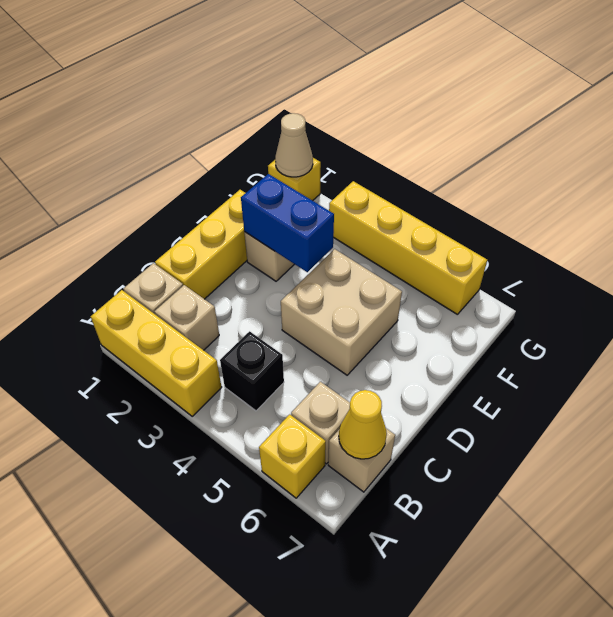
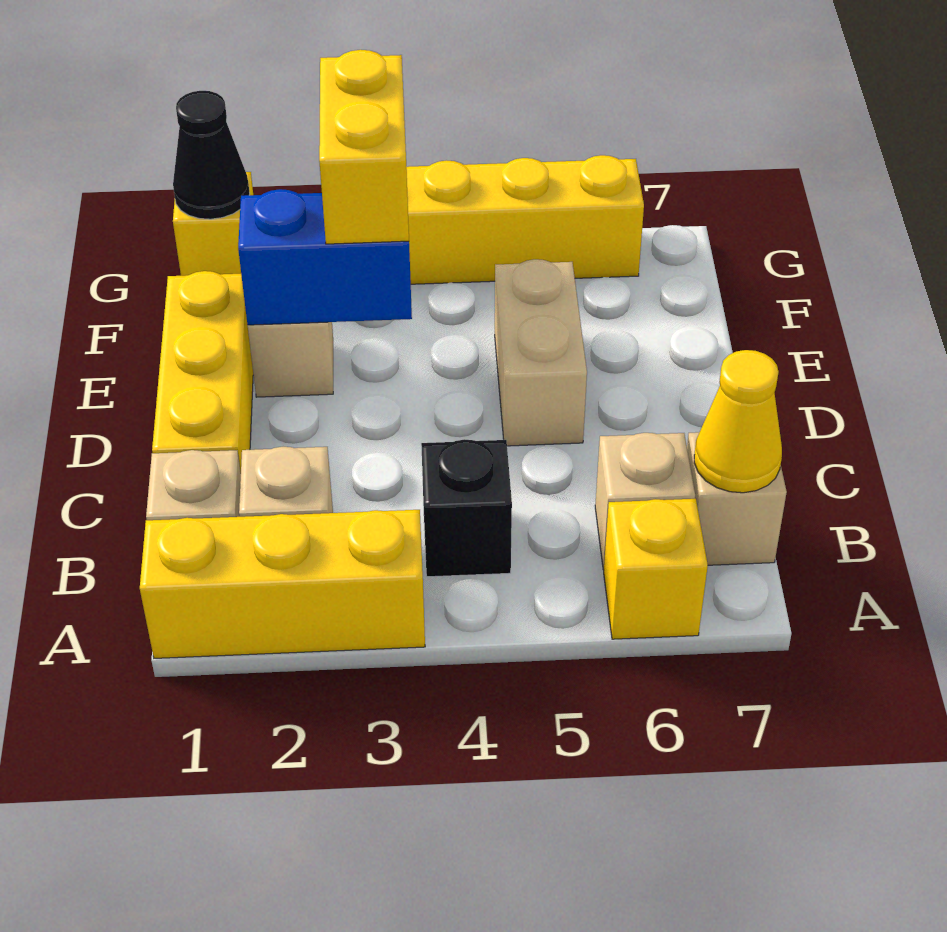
tan 2x2 brick [281,249,402,375] -> tan 1x2 brick [495,259,587,446]
none -> yellow 1x2 brick [319,50,409,244]
tan 1x1 cone [275,113,313,177] -> black 1x1 cone [173,91,250,219]

